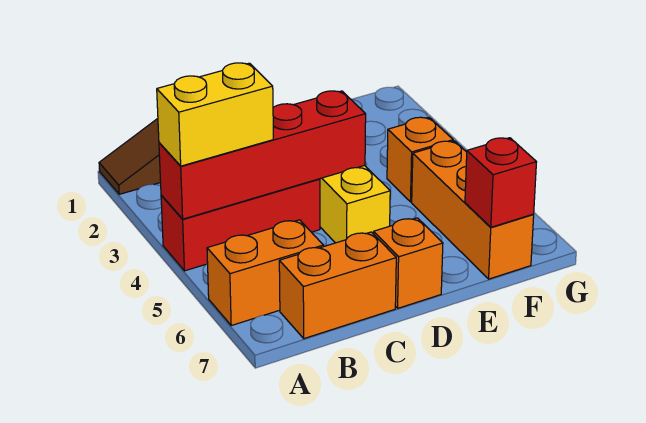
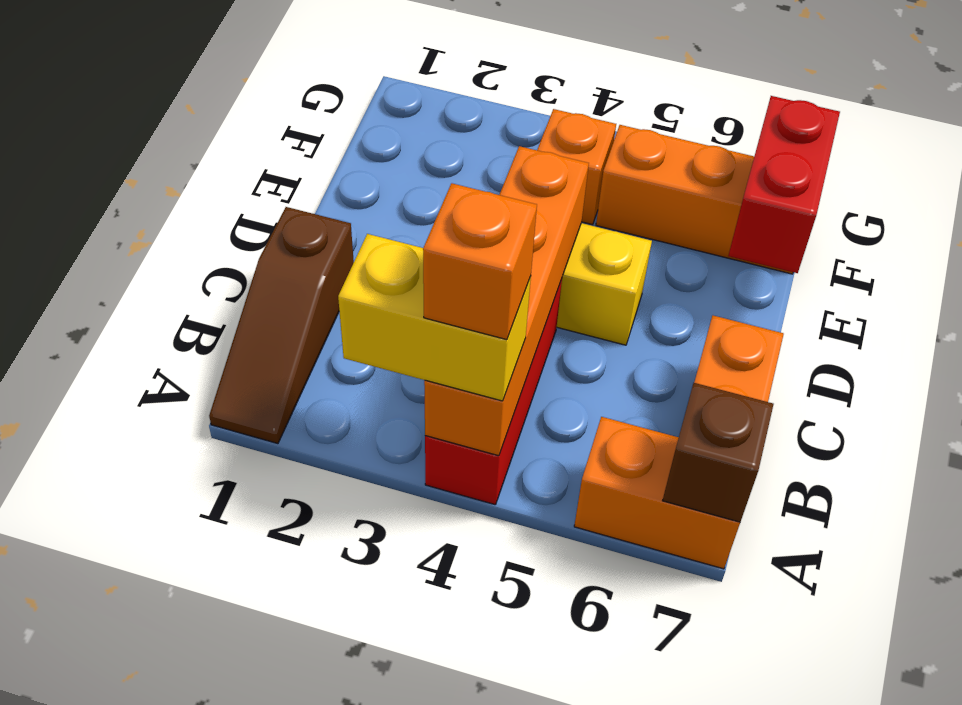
red 1x4 brick [159,91,366,219] -> orange 1x4 brick [424,146,589,456]
yellow 1x2 brick [157,63,273,166] -> yellow 1x2 brick turned to [338,234,531,401]
orange 1x2 brick [207,220,323,325] -> orange 1x2 brick turned to [574,417,740,569]
none -> brown 1x1 brick [663,383,774,522]
orange 1x1 brick [374,218,443,308] -> orange 1x1 brick moved to [423,183,537,340]
red 1x1 brick [465,138,536,227] -> red 1x2 brick [728,96,840,273]

